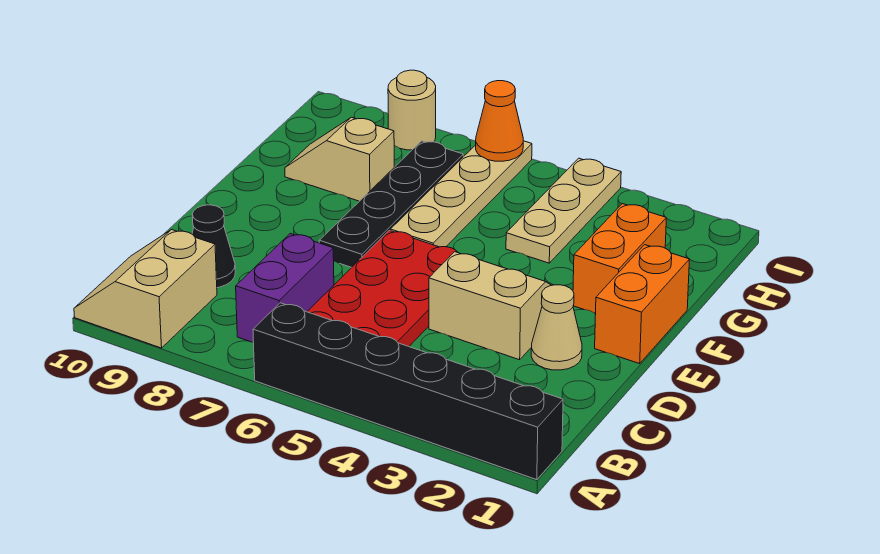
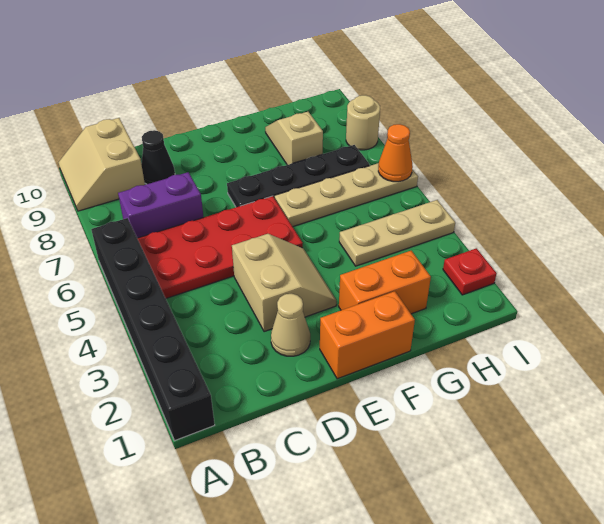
tan 2x2 slope [74,230,217,348] -> tan 2x2 slope turned to [58,118,145,211]
none -> red 1x1 plate [443,248,497,295]

